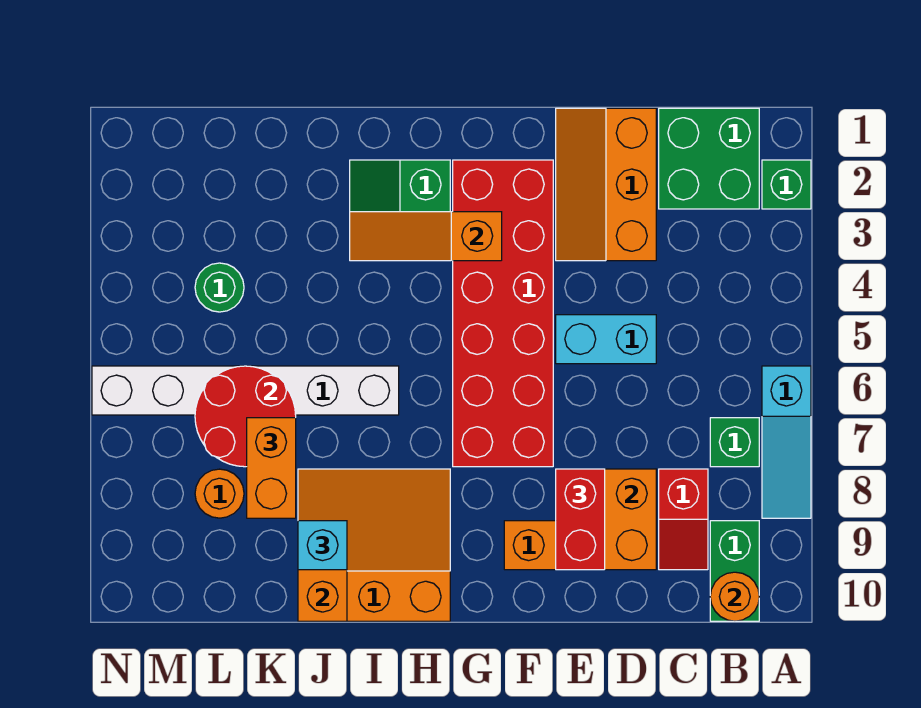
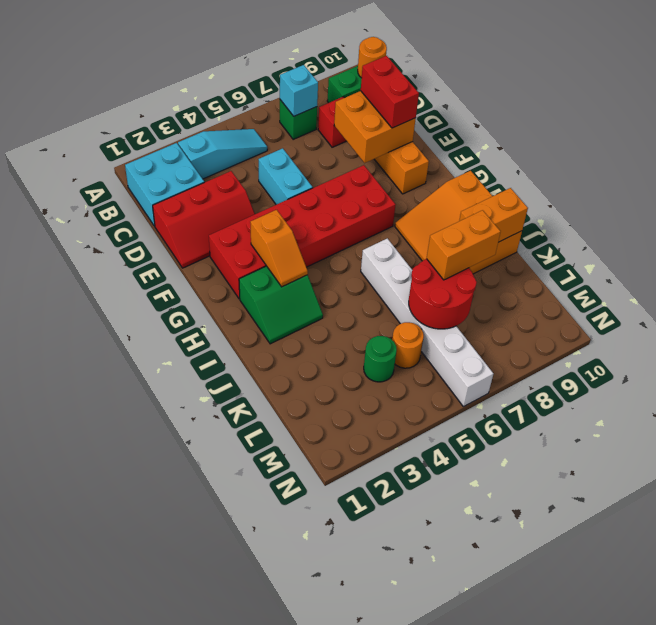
green 1x1 brick [762,160,811,209] -> none
cyan 1x3 slope [762,366,811,518] -> cyan 1x3 slope moved to [178,129,267,179]
green 2x2 brick [659,108,759,209] -> cyan 2x2 brick [125,143,204,226]
orange 2x3 slope [556,108,656,261] -> red 2x3 slope [153,171,255,268]
red 1x2 brick [556,469,605,570] -> red 1x2 brick turned to [361,56,419,128]
orange 1x3 slope [350,212,502,261] -> orange 1x2 slope [250,210,308,287]
cyan 1x1 brick [298,521,347,570] -> cyan 1x1 brick moved to [280,65,318,116]
orange 1x1 round brick [195,469,244,518] -> orange 1x1 round brick moved to [392,322,424,368]

